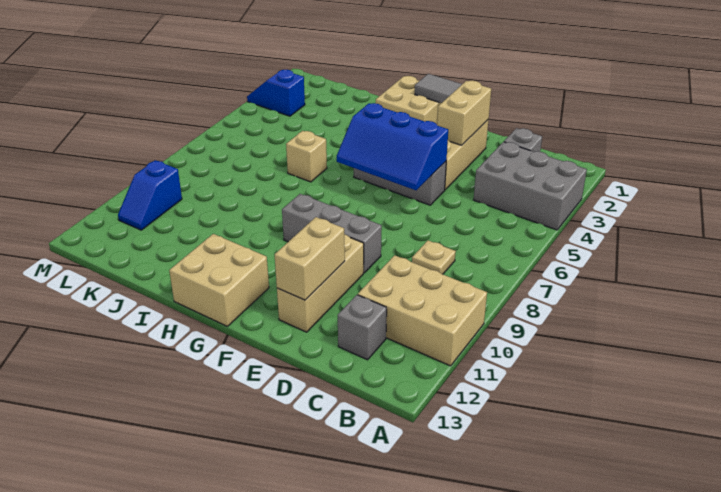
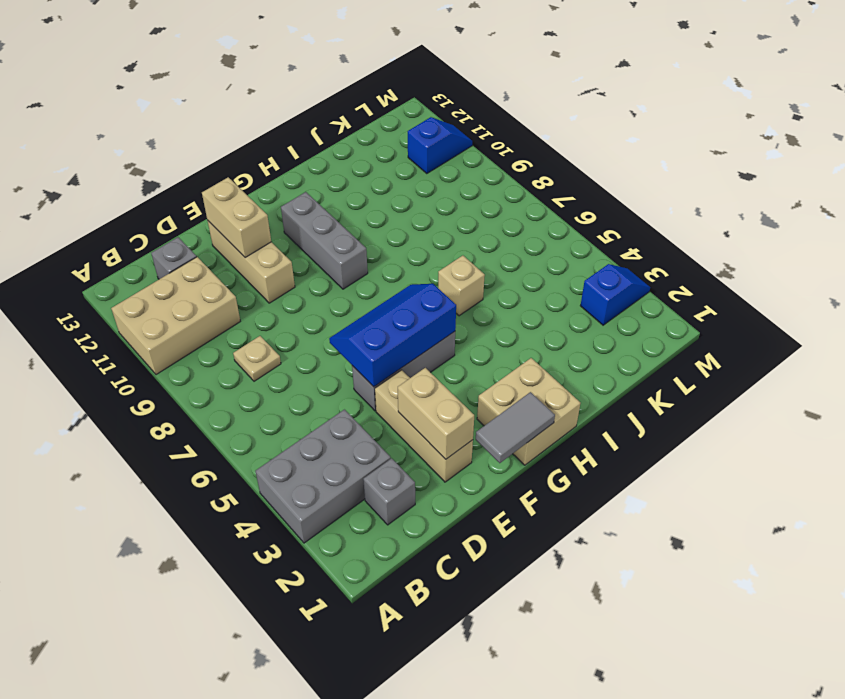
grey 1x3 brick [282,194,382,273] -> grey 1x3 brick turned to [281,192,368,289]
tan 2x2 brick [169,234,269,326] -> none
blue 1x2 slope [118,160,182,230] -> blue 1x2 slope turned to [408,117,472,174]

